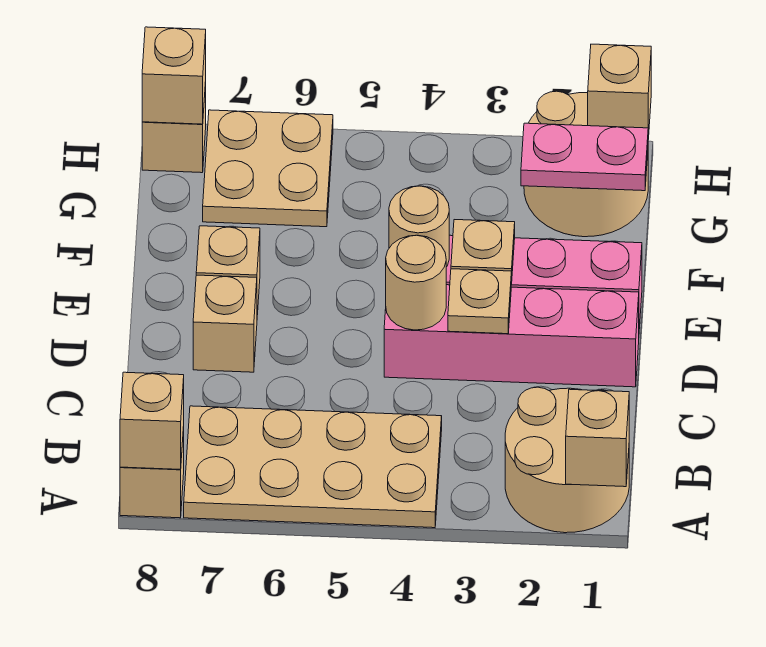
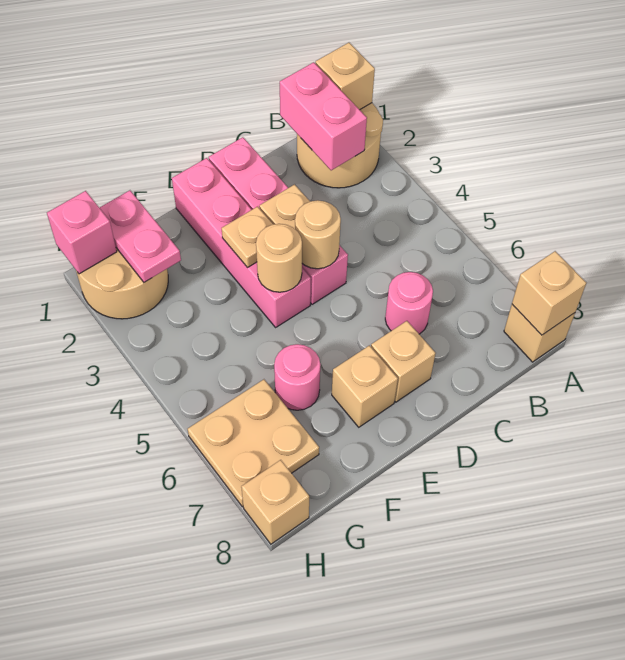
tan 2x4 plate [184,406,442,528] -> none
none -> pink 1x2 brick [280,62,367,170]
none -> pink 1x1 round brick [385,272,433,334]
none -> pink 1x1 round brick [274,344,320,410]
tan 1x1 brick [588,44,651,139] -> pink 1x1 brick [47,191,117,274]
tan 1x1 brick [142,27,206,124] -> none

